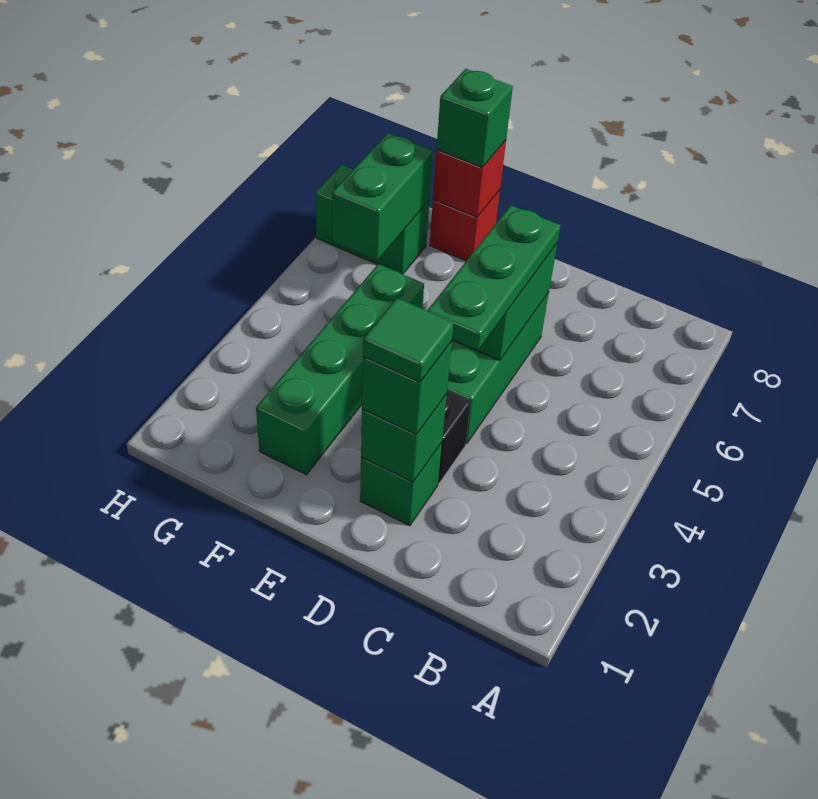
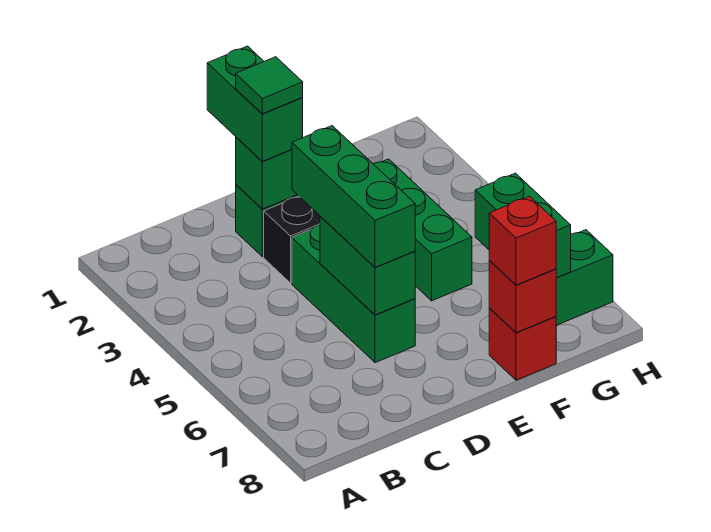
green 1x1 brick [362,342,452,435] -> green 1x2 brick [207,46,303,161]
green 1x3 plate [427,205,561,350] -> green 1x3 brick [292,126,415,267]
green 1x4 brick [256,264,424,475] -> green 1x3 brick [374,159,472,301]
green 1x1 brick [437,69,513,167] -> red 1x1 brick [489,196,556,285]

